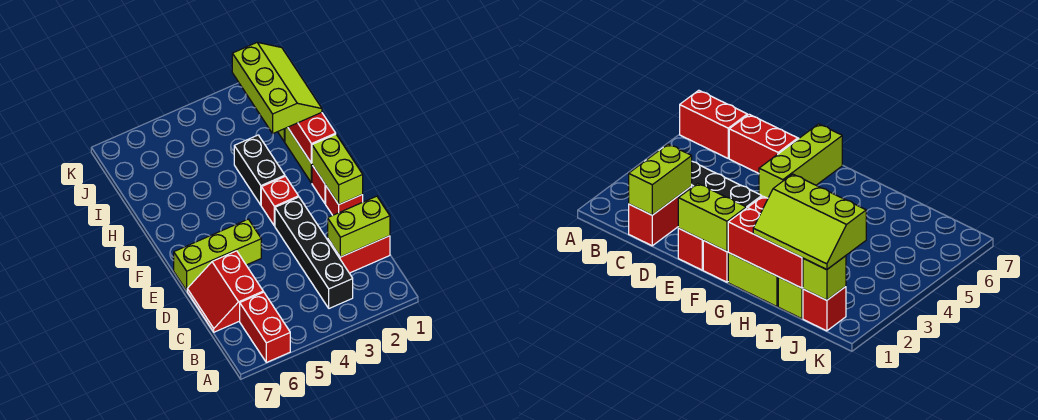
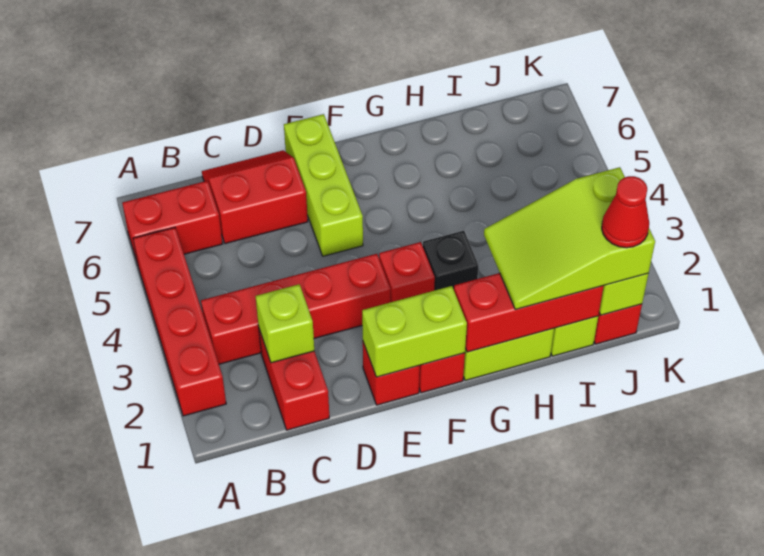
none -> red 1x4 brick [133,227,226,416]
black 1x4 brick [275,197,353,308] -> red 1x4 brick [201,254,390,364]
lime 1x2 brick [328,196,390,257] -> lime 1x1 brick [256,284,314,363]
black 1x2 brick [234,135,285,205] -> black 1x1 brick [423,231,479,291]
lime 2x3 slope [232,42,322,133] -> lime 2x3 slope turned to [484,167,655,310]
none -> red 1x1 cone [602,176,649,248]

